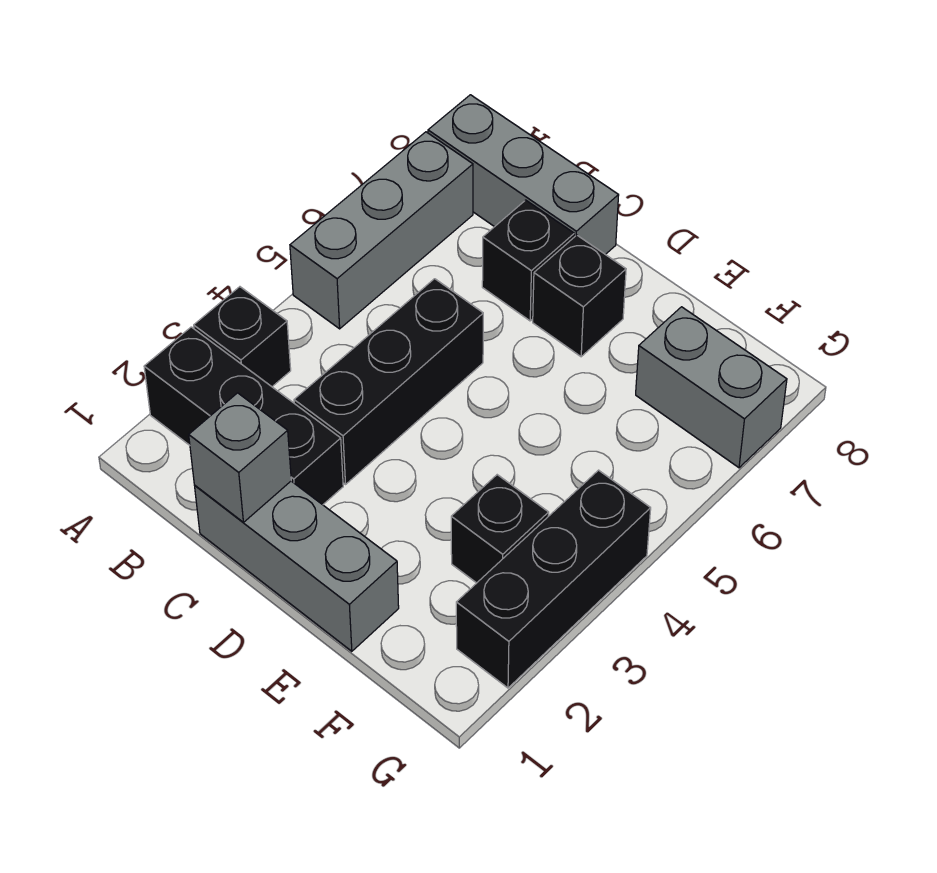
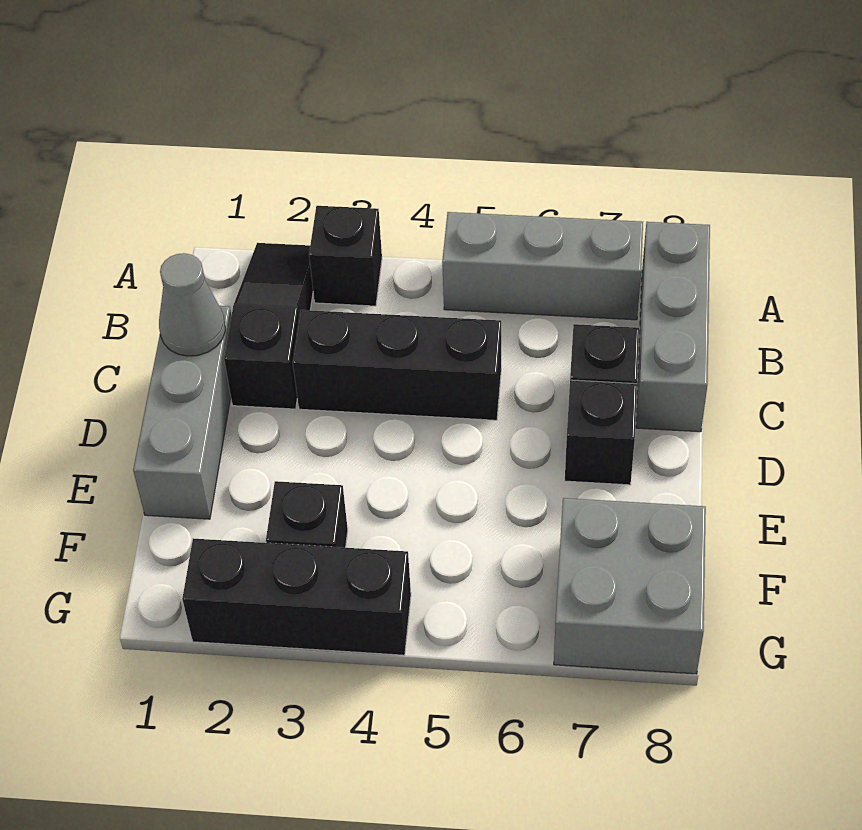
black 1x3 brick [144,327,343,505] -> black 1x3 slope [224,243,313,409]
grey 1x1 brick [189,393,291,522] -> grey 1x1 cone [159,253,225,356]
grey 1x2 brick [636,307,787,468] -> grey 2x2 brick [554,498,706,674]

